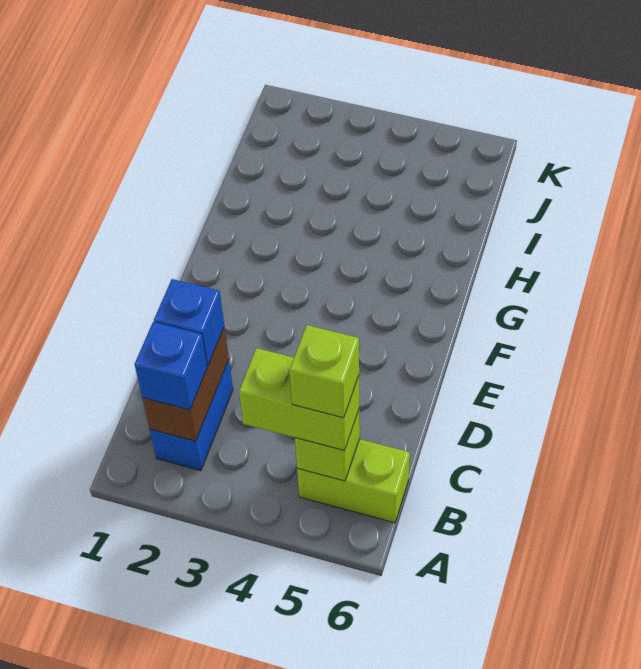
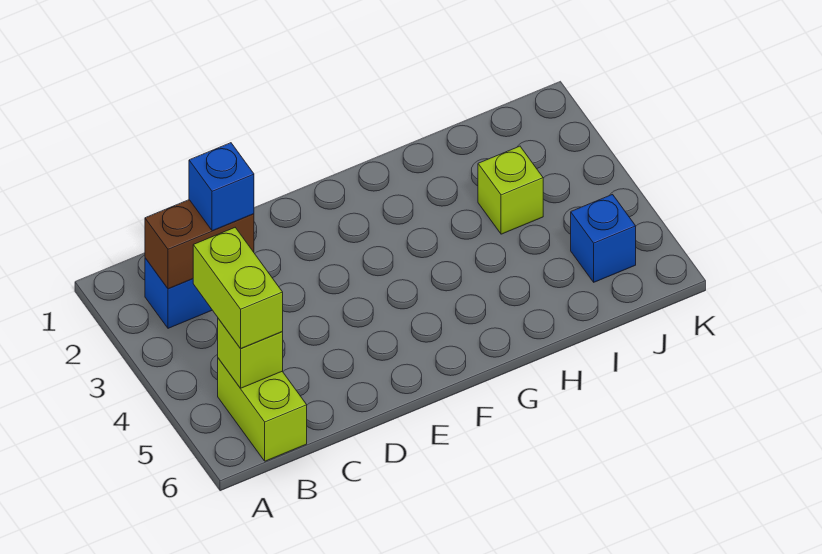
blue 1x1 brick [135,322,207,410] -> blue 1x1 brick moved to [571,195,636,282]
lime 1x1 brick [290,325,359,418] -> lime 1x1 brick moved to [478,146,543,234]

